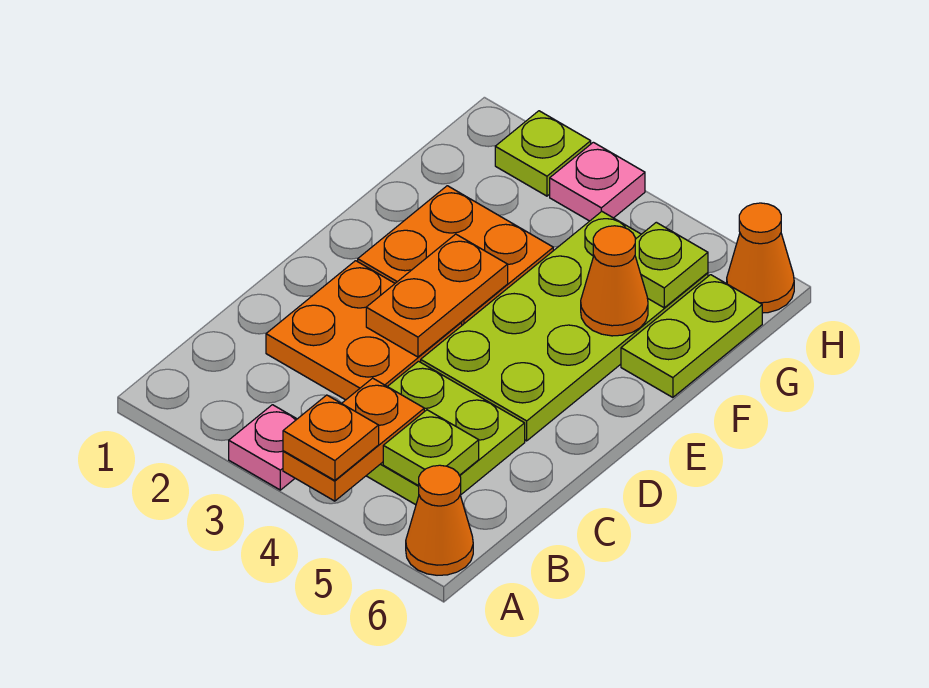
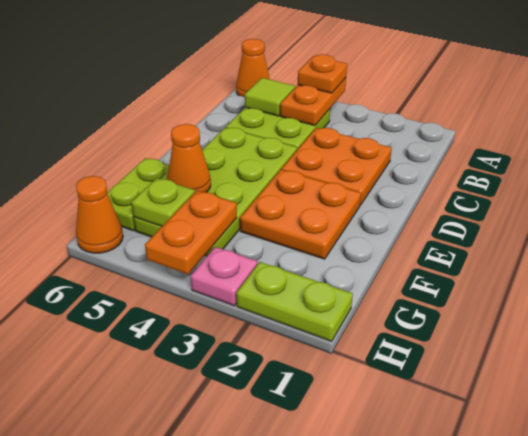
pink 1x1 plate [229,405,297,490] -> none
lime 1x1 plate [383,410,479,486] -> lime 1x1 tile [245,78,295,116]
orange 1x2 plate [366,234,508,357] -> orange 1x2 plate moved to [145,191,237,274]
lime 1x1 plate [495,111,591,196] -> lime 1x2 plate [237,262,353,341]

